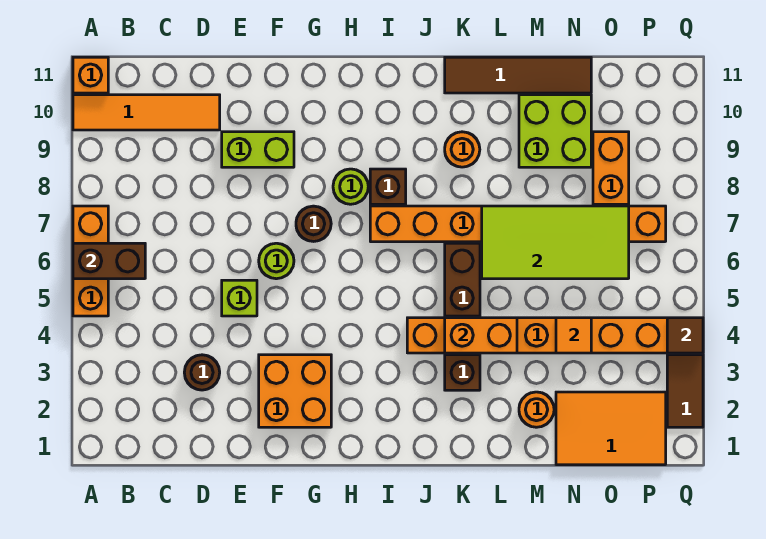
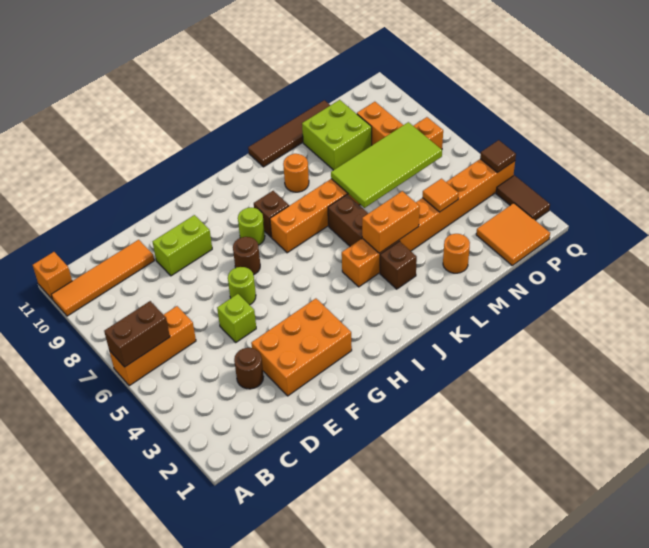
orange 1x3 brick [73,206,108,316] -> orange 1x3 brick turned to [110,306,196,386]
orange 2x2 brick [259,355,331,427] -> orange 2x3 brick [251,299,352,396]
orange 2x3 tile [556,392,666,465] -> orange 2x2 tile [476,203,550,265]

